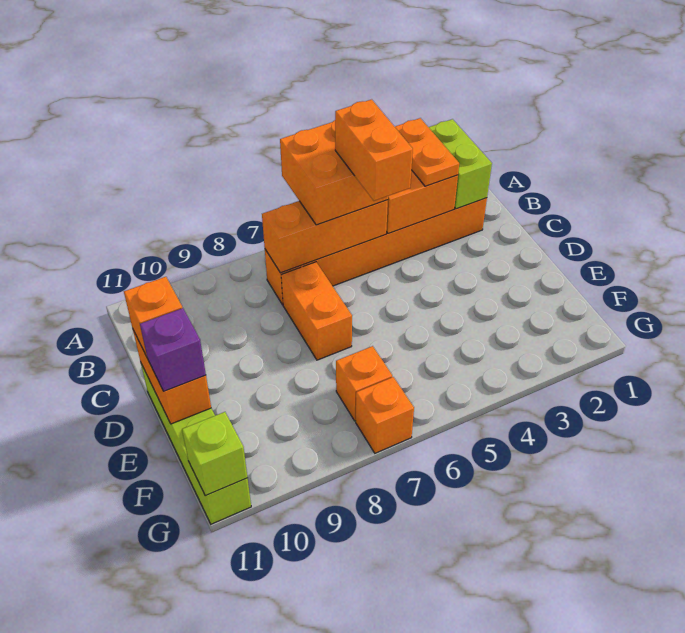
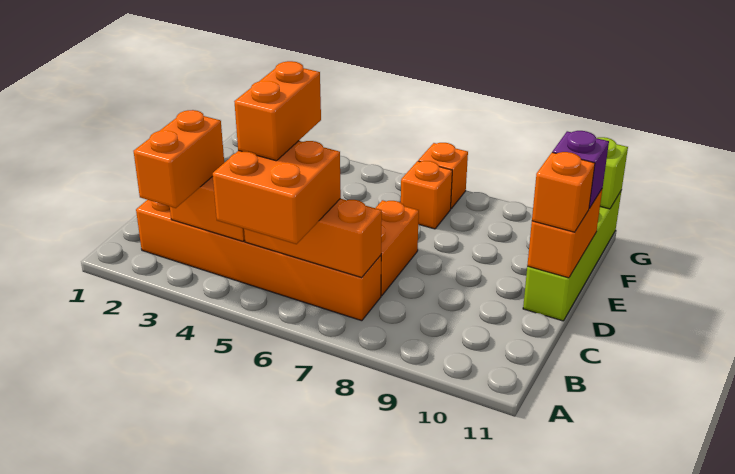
lime 1x2 brick [429,119,492,209] -> none
orange 1x2 plate [395,118,459,186] -> orange 1x2 brick [134,110,224,208]

